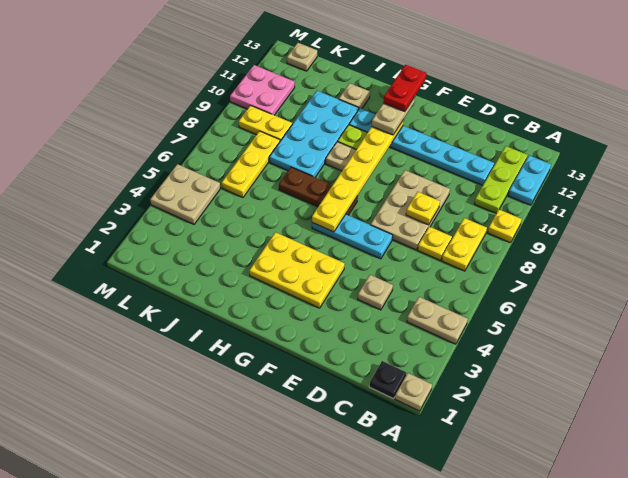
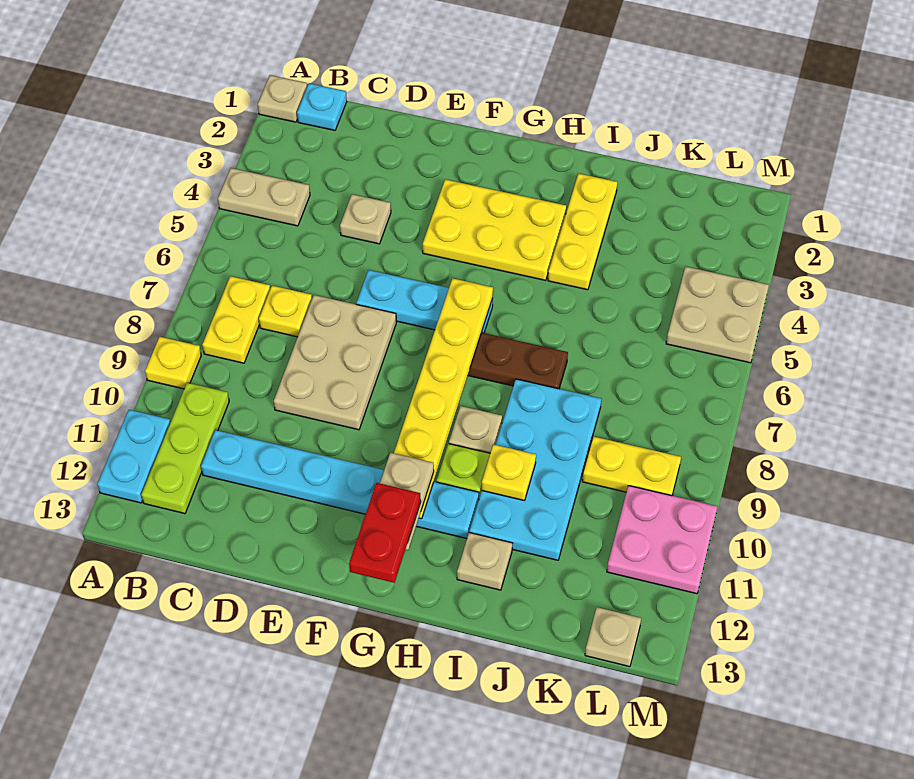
black 1x1 plate [369,361,406,399] -> cyan 1x1 plate [297,83,347,130]
yellow 1x1 plate [406,192,440,225] -> yellow 1x1 plate moved to [482,444,536,501]
yellow 1x3 plate [222,131,280,197] -> yellow 1x3 plate moved to [548,174,617,290]

